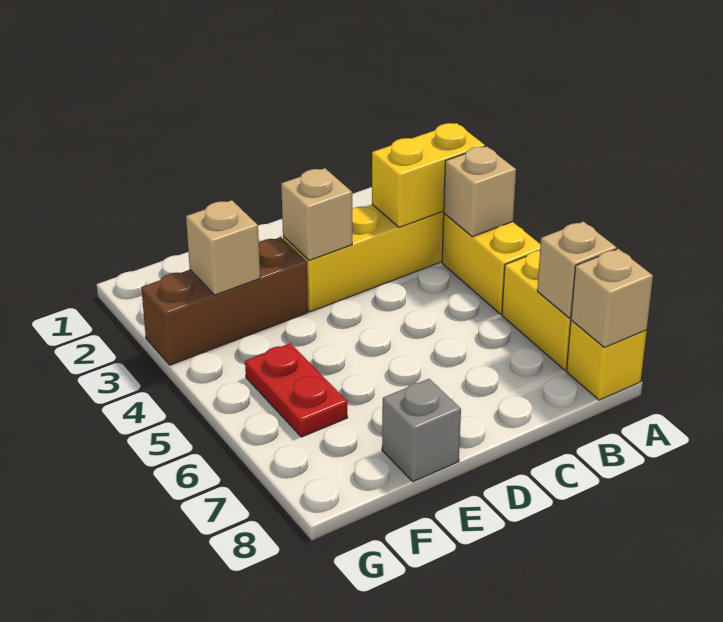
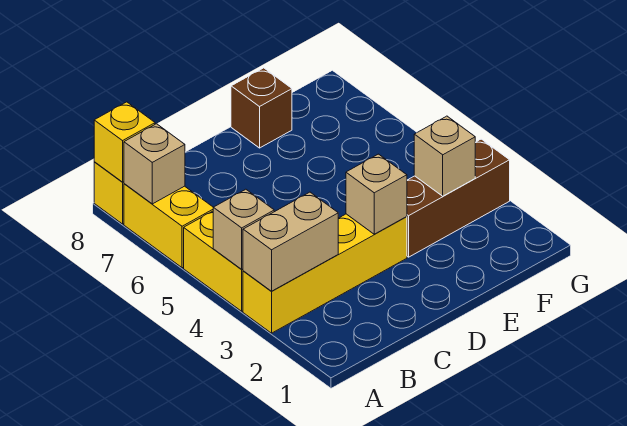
yellow 1x2 brick [372,123,485,227] -> tan 1x2 brick [243,192,338,291]
tan 1x1 brick [571,249,653,347] -> yellow 1x1 brick [94,102,155,182]
grey 1x1 brick [382,379,461,482] -> brown 1x1 brick [231,68,292,148]
red 1x2 plate [245,343,347,437] -> none

